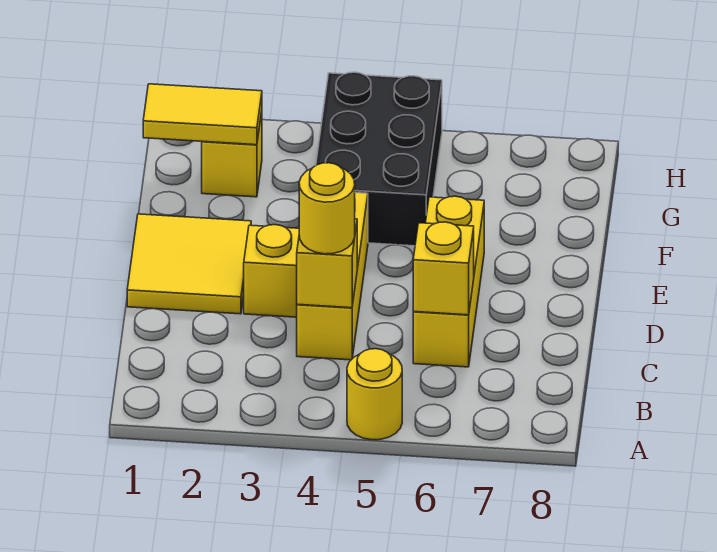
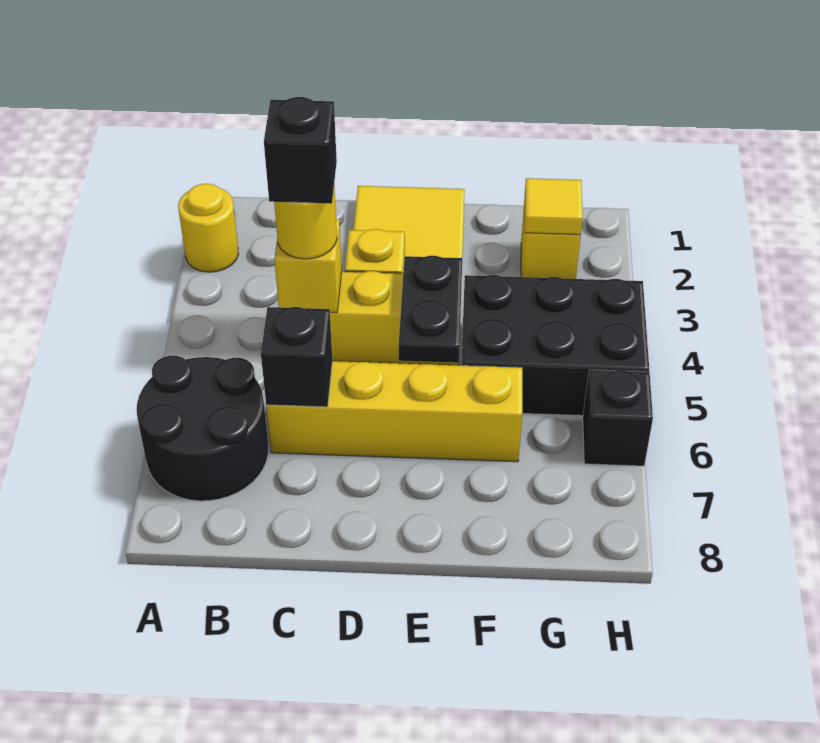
yellow 1x1 round brick [347,349,402,440] -> yellow 1x1 round brick moved to [178,184,239,272]
none -> black 2x2 round brick [137,356,268,501]
none -> black 1x1 brick [264,97,337,204]
yellow 1x3 brick [413,196,484,367] -> yellow 1x4 brick [266,361,522,462]
yellow 1x1 brick [413,222,474,315] -> black 1x1 brick [261,307,332,407]
none -> black 1x2 plate [399,256,462,363]
yellow 1x2 tile [143,84,262,145] -> yellow 1x1 tile [525,178,583,235]
none -> black 1x1 brick [583,370,653,466]

